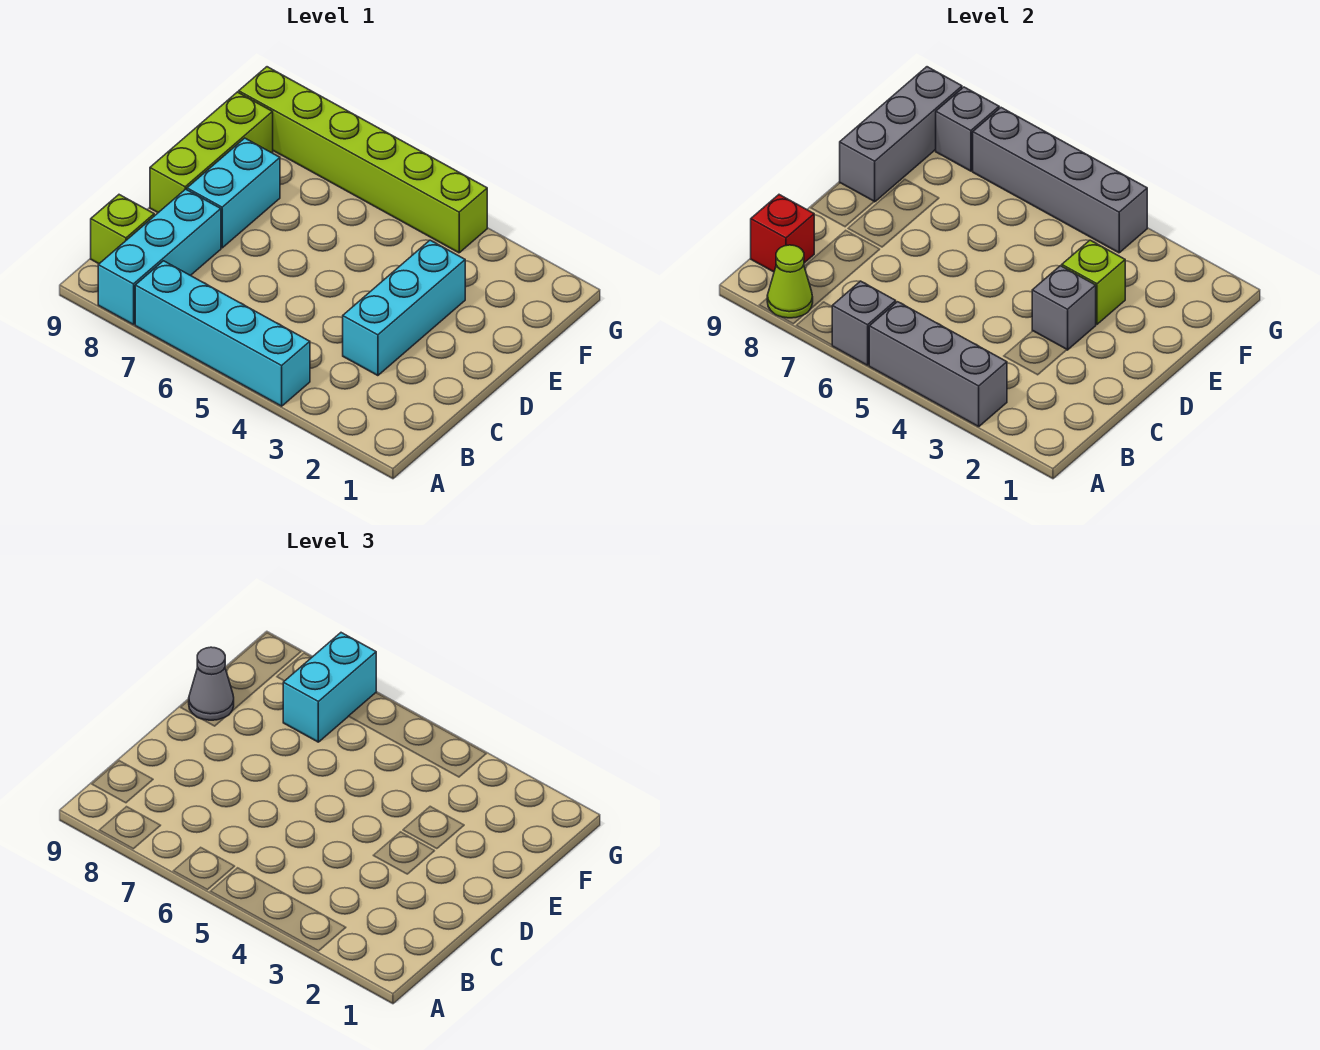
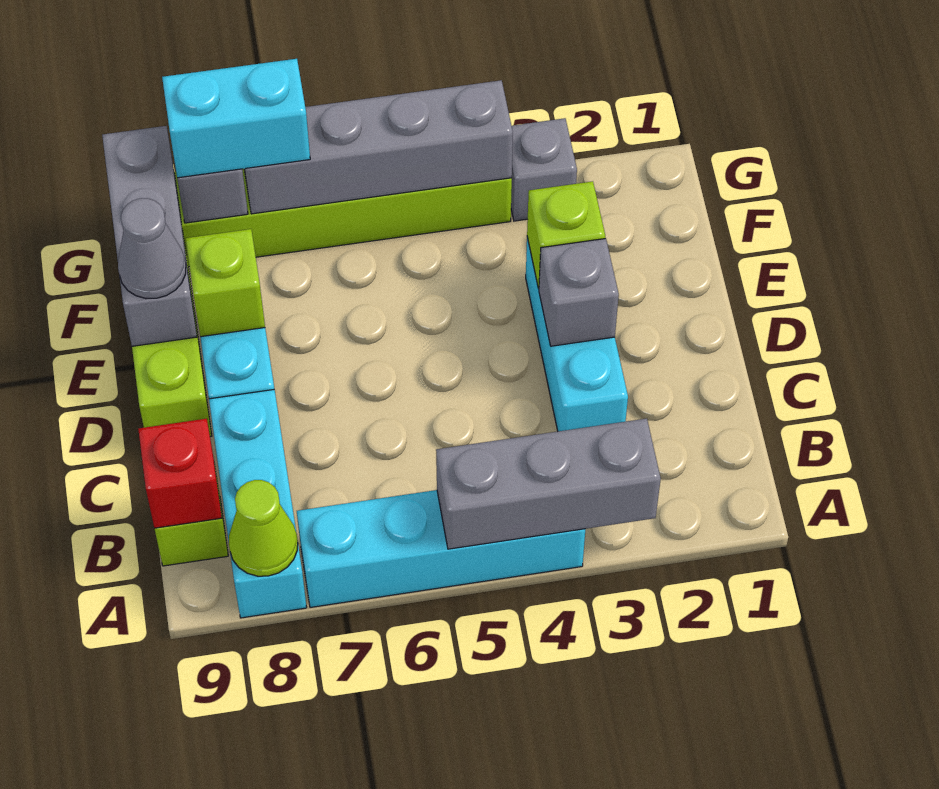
grey 1x1 brick [832,281,896,365] -> grey 1x1 brick moved to [511,118,577,221]
none -> lime 1x1 brick [186,229,265,337]
cyan 1x2 brick [283,633,376,742] -> cyan 1x2 brick turned to [162,59,310,178]

